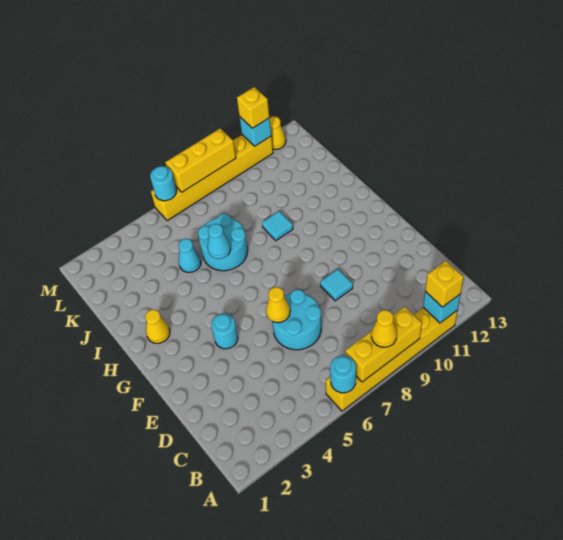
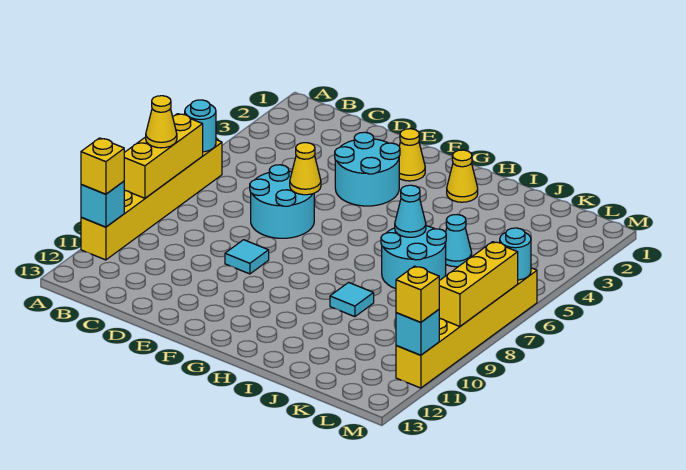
cyan 1x1 round brick [211,314,238,349] -> cyan 2x2 round brick [335,132,400,206]
yellow 1x1 cone [270,116,286,150] -> yellow 1x1 cone moved to [399,129,425,181]

